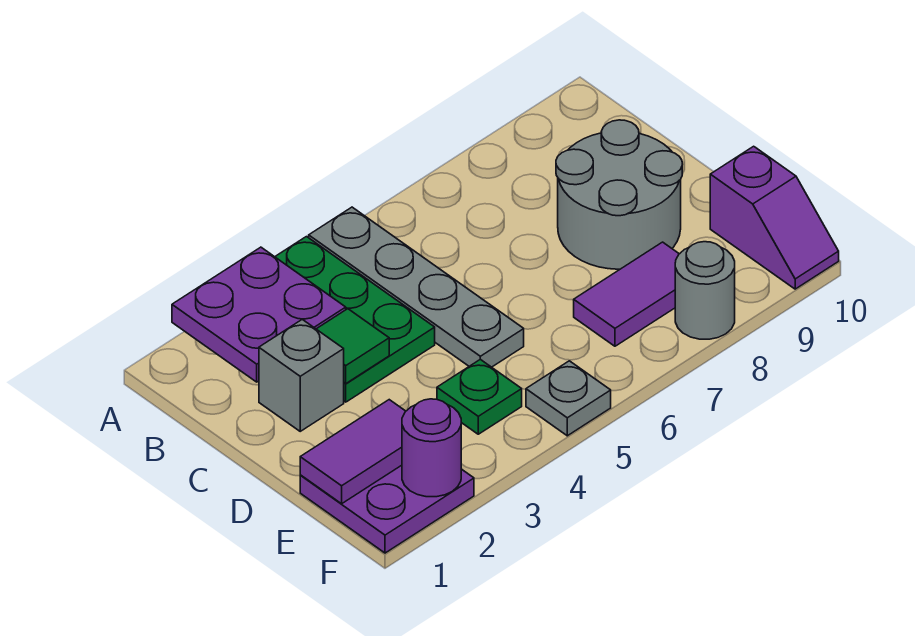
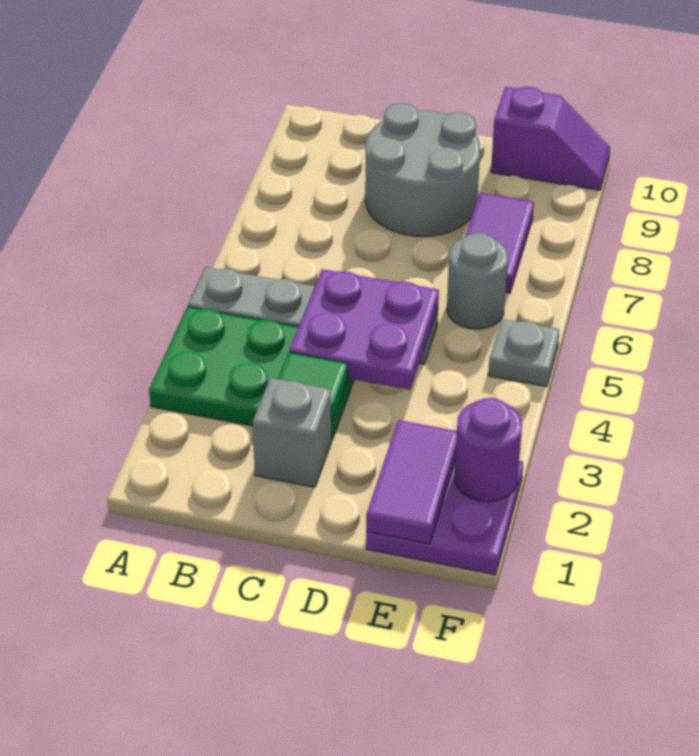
purple 2x2 plate [172,247,346,382] -> purple 2x2 plate moved to [289,269,439,390]
green 1x1 plate [437,359,522,434] -> none
grey 1x1 round brick [675,242,735,339] -> grey 1x1 round brick moved to [447,233,508,329]

